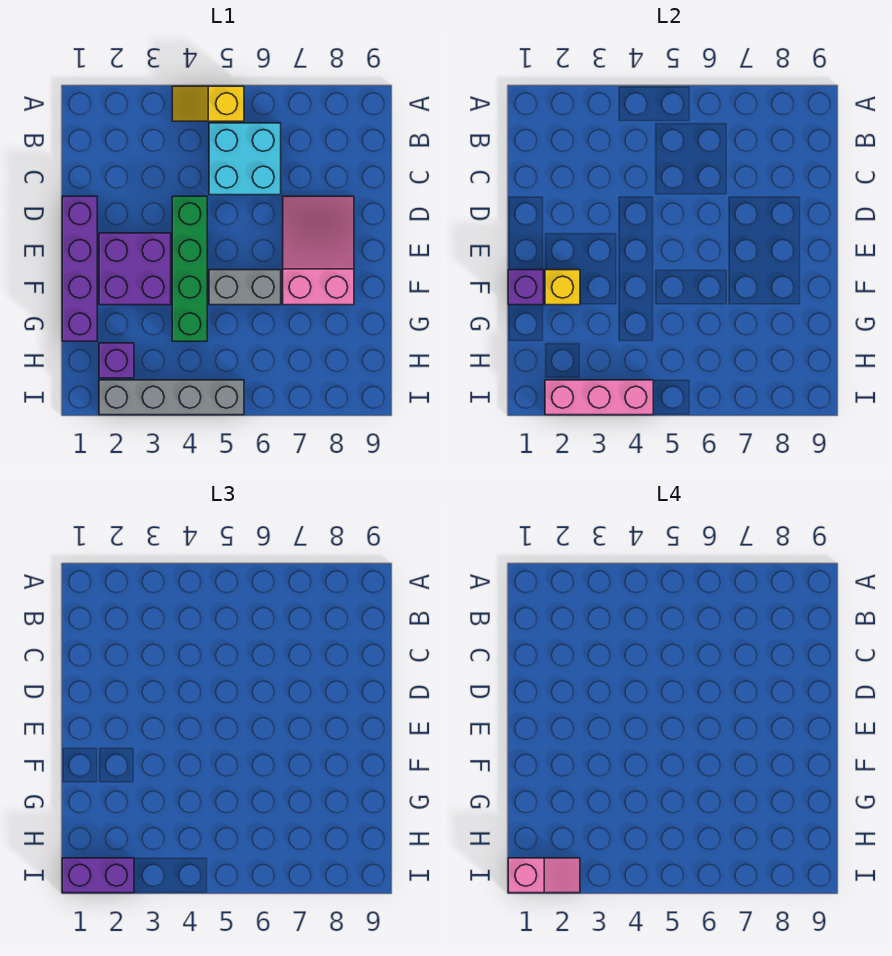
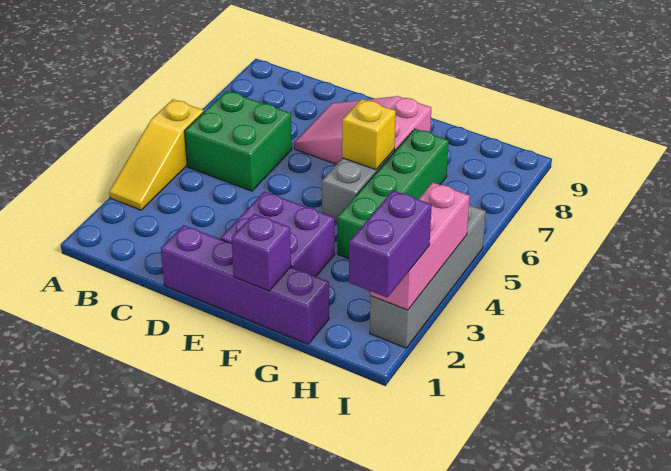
yellow 1x2 slope [172,86,244,121] -> yellow 1x3 slope [109,99,204,210]
cyan 2x2 brick [209,123,281,195] -> green 2x2 brick [185,91,292,191]
green 1x4 brick [172,196,207,341] -> green 1x4 brick turned to [337,129,449,259]
yellow 1x1 brick [545,270,580,305] -> yellow 1x1 brick moved to [342,99,396,170]
purple 1x1 brick [99,343,134,378] -> none
pink 1x2 slope [508,858,580,893] -> none

